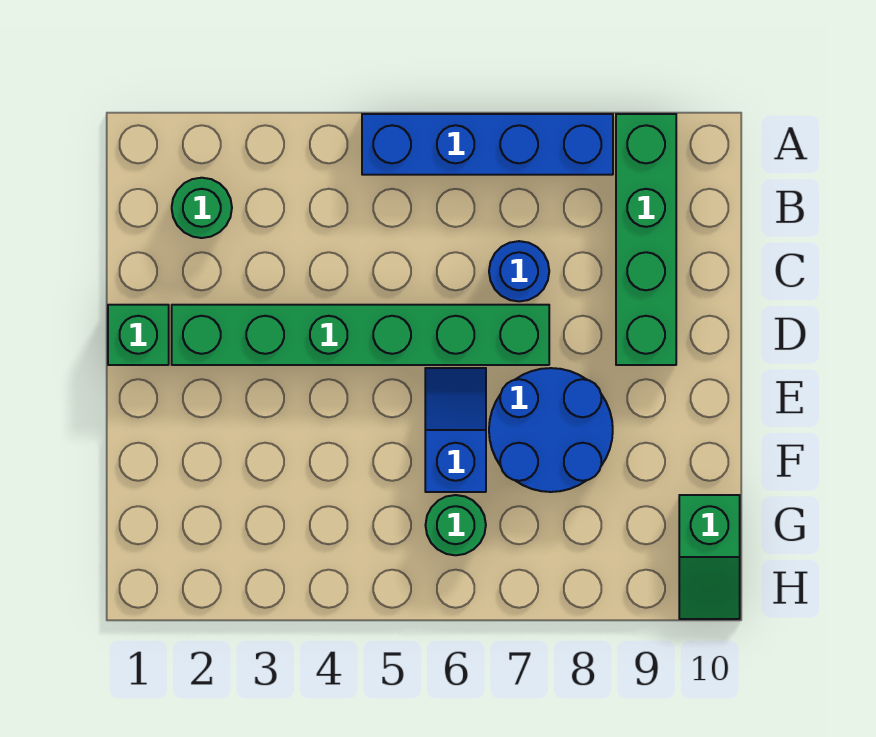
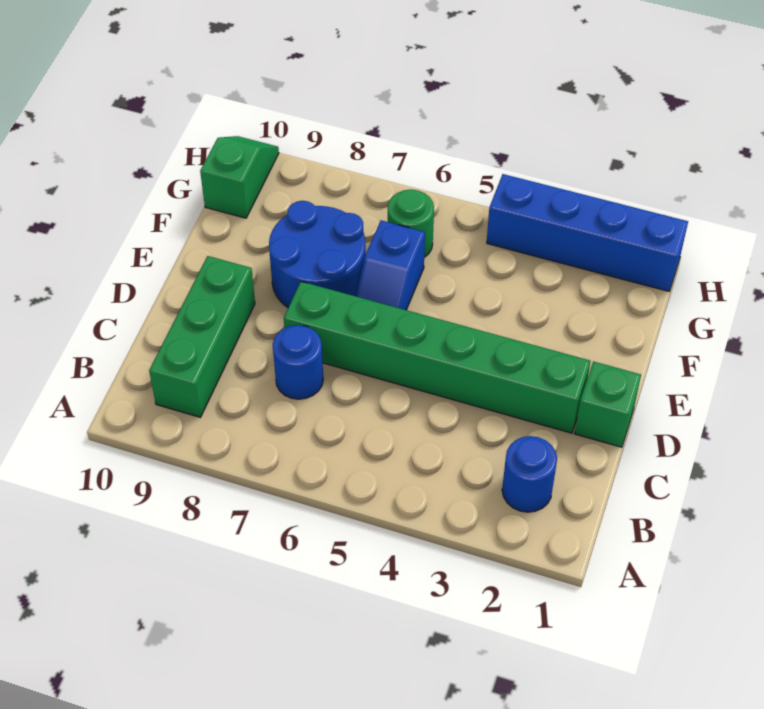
blue 1x4 brick [362,114,613,175] -> blue 1x4 brick moved to [487,174,688,291]
green 1x4 brick [616,114,676,365] -> green 1x3 brick [149,256,255,417]
green 1x1 round brick [172,178,232,238] -> blue 1x1 round brick [502,436,557,512]

